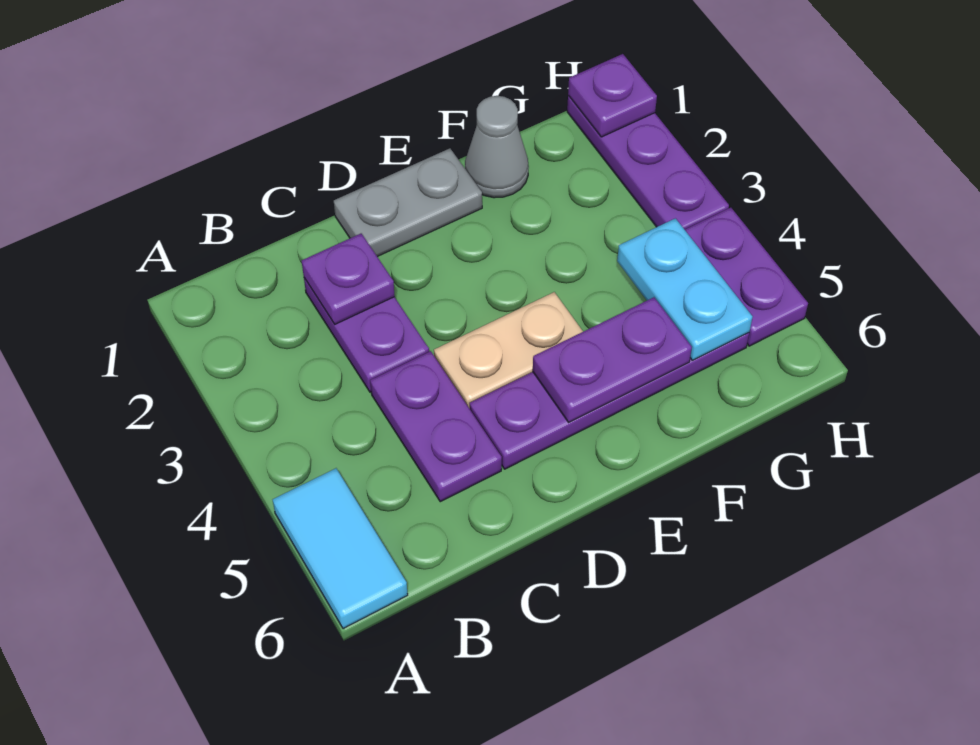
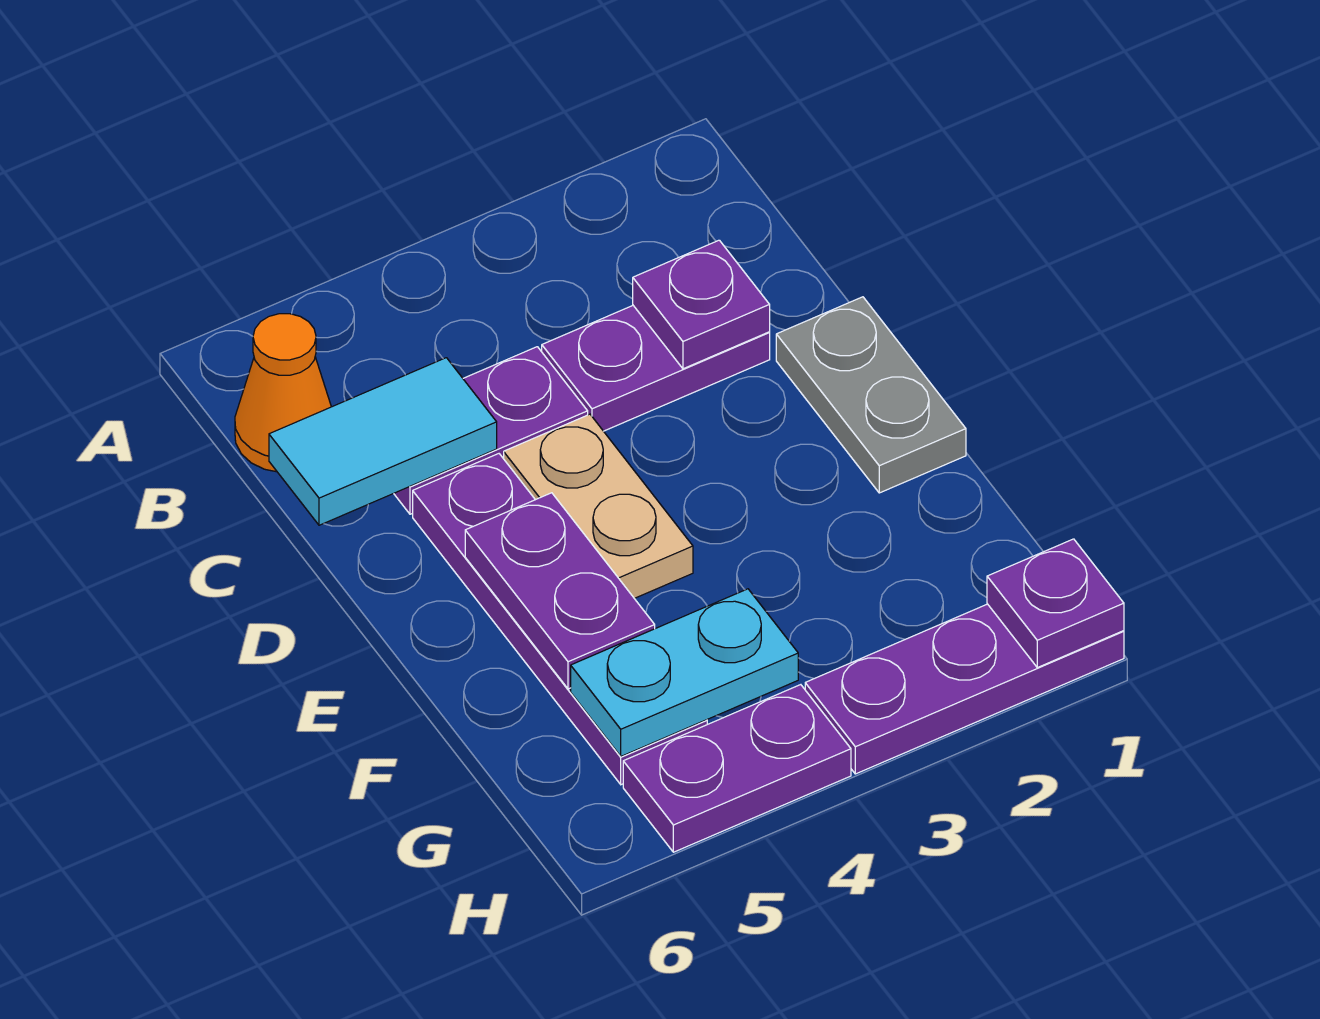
cyan 1x2 tile [273,468,408,629] -> cyan 1x2 tile moved to [269,358,497,525]
none -> orange 1x1 cone [235,314,331,472]
grey 1x1 cone [465,96,529,198] -> none

